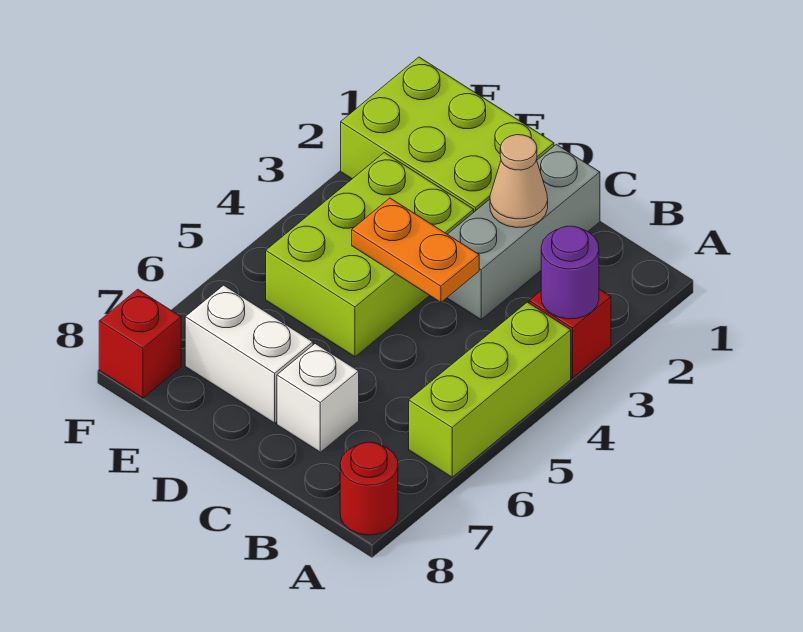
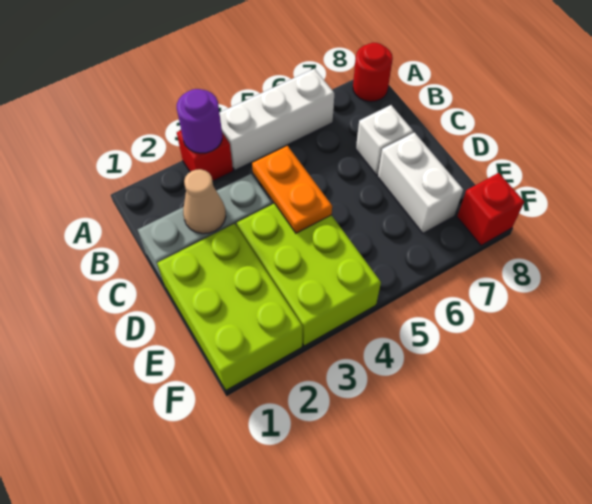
lime 1x3 brick [409,302,571,477] -> white 1x3 brick [219,69,334,170]
lime 2x3 brick [266,153,474,357] -> lime 2x3 brick turned to [237,203,381,346]

